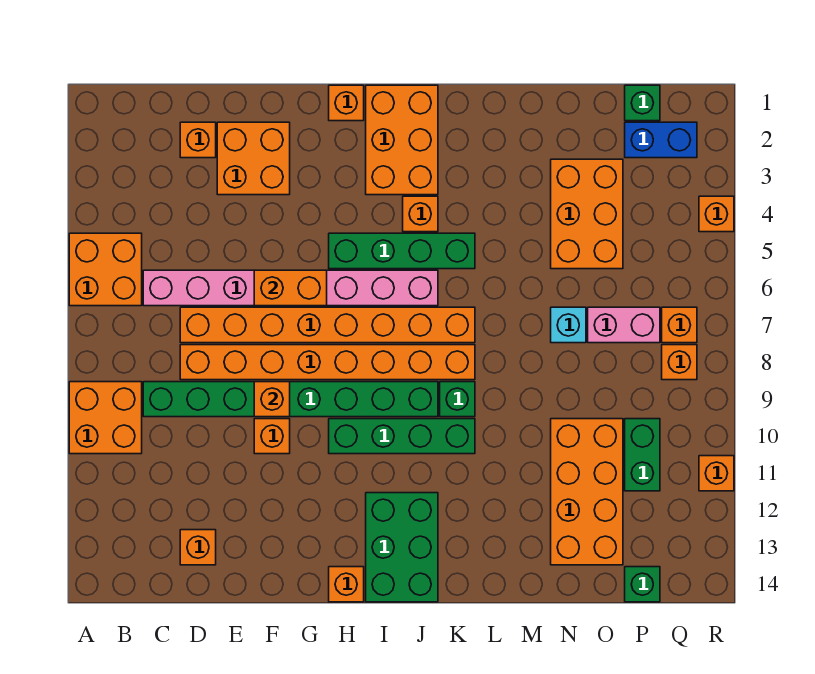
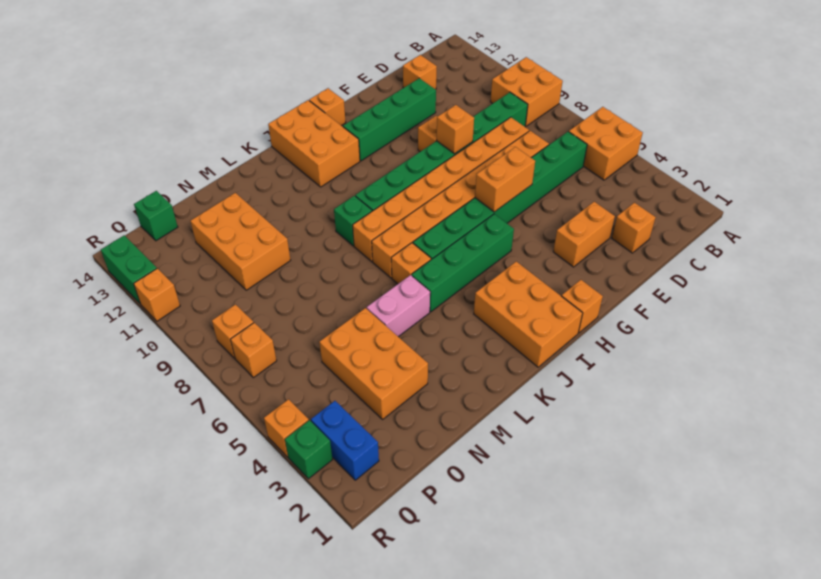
pink 1x8 brick [143,270,438,306] -> green 1x8 brick [413,132,587,259]
orange 2x2 brick [217,122,290,195] -> orange 1x2 brick [553,202,615,267]
green 1x4 brick [329,419,475,454] -> green 1x4 brick moved to [343,78,436,161]
green 2x3 brick [366,493,438,602] -> orange 2x3 brick [268,100,360,187]
orange 1x1 brick [403,196,438,232] -> orange 1x1 brick moved to [391,243,431,284]
cyan 1x1 brick [551,307,586,343] -> none
orange 2x4 brick [551,419,623,565] -> orange 2x3 brick [190,193,291,290]
pink 1x2 brick [588,307,660,343] -> pink 1x2 brick moved to [367,275,430,337]
green 1x1 brick [625,85,660,121] -> green 1x1 brick moved to [285,420,333,479]
blue 1x2 brick [625,122,697,158] -> blue 1x2 brick turned to [311,401,379,480]
green 1x2 brick [625,419,660,491] -> green 1x2 brick moved to [101,235,157,303]

